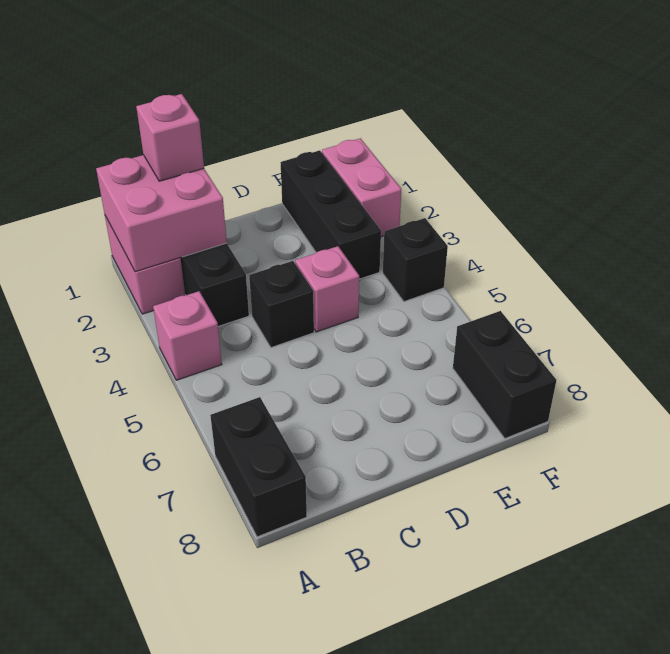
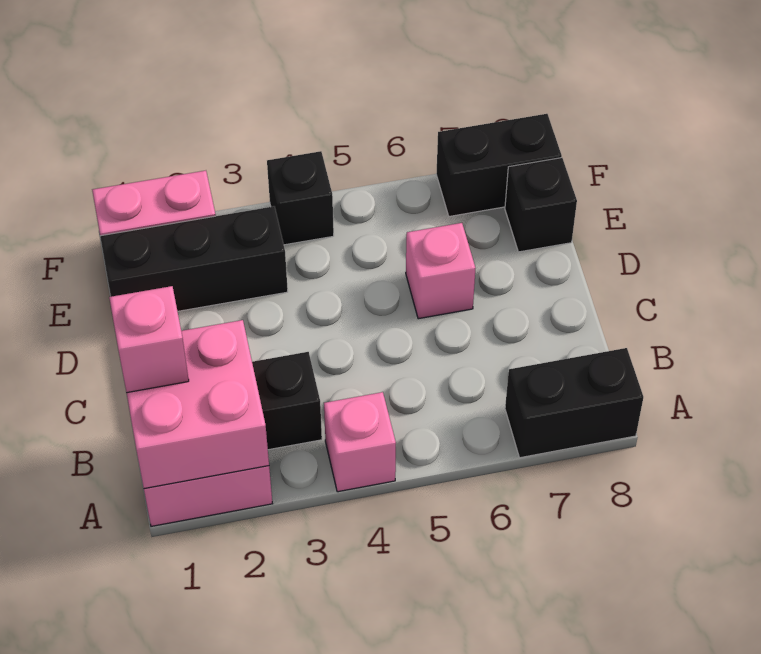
black 1x1 brick [249,261,314,348] -> black 1x1 brick moved to [505,158,577,252]
pink 1x1 brick [295,246,359,332] -> pink 1x1 brick moved to [406,223,475,319]

